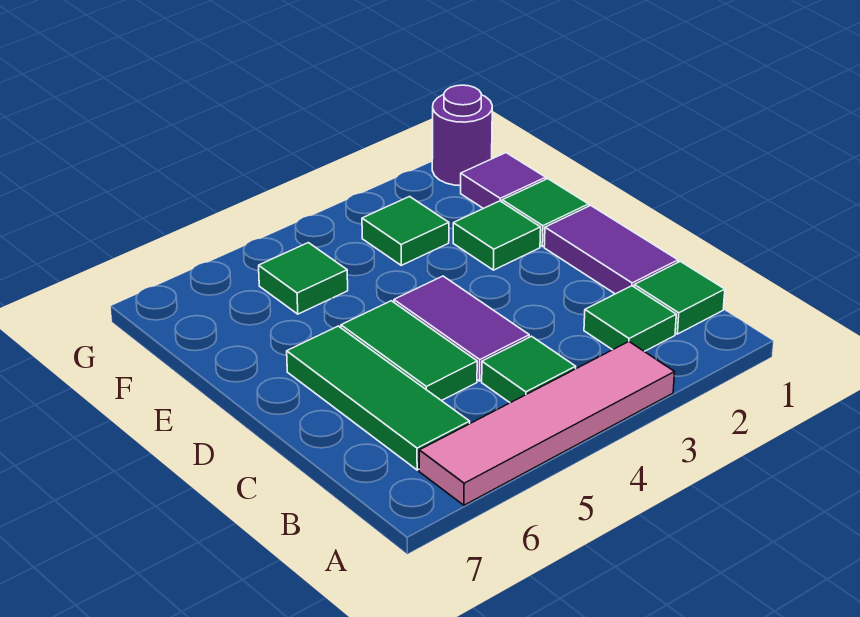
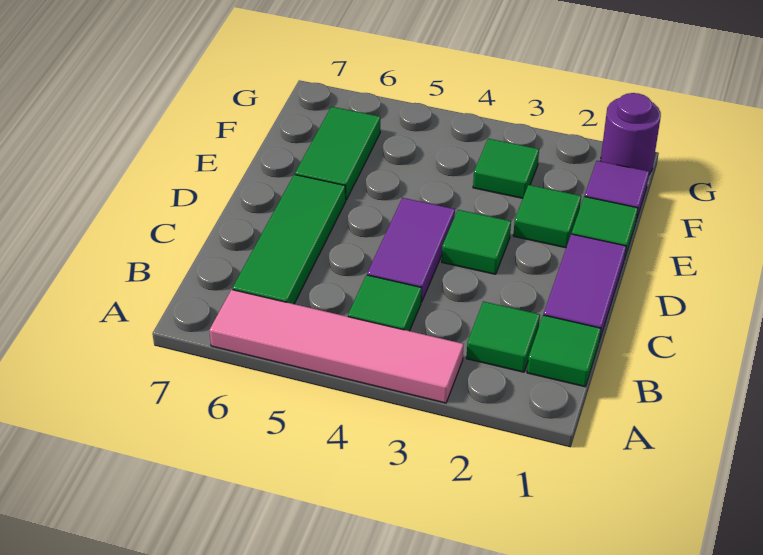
green 1x2 tile [341,301,477,401] -> green 1x2 tile moved to [295,107,380,200]
green 1x1 tile [259,243,348,314] -> green 1x1 tile moved to [442,210,511,274]

